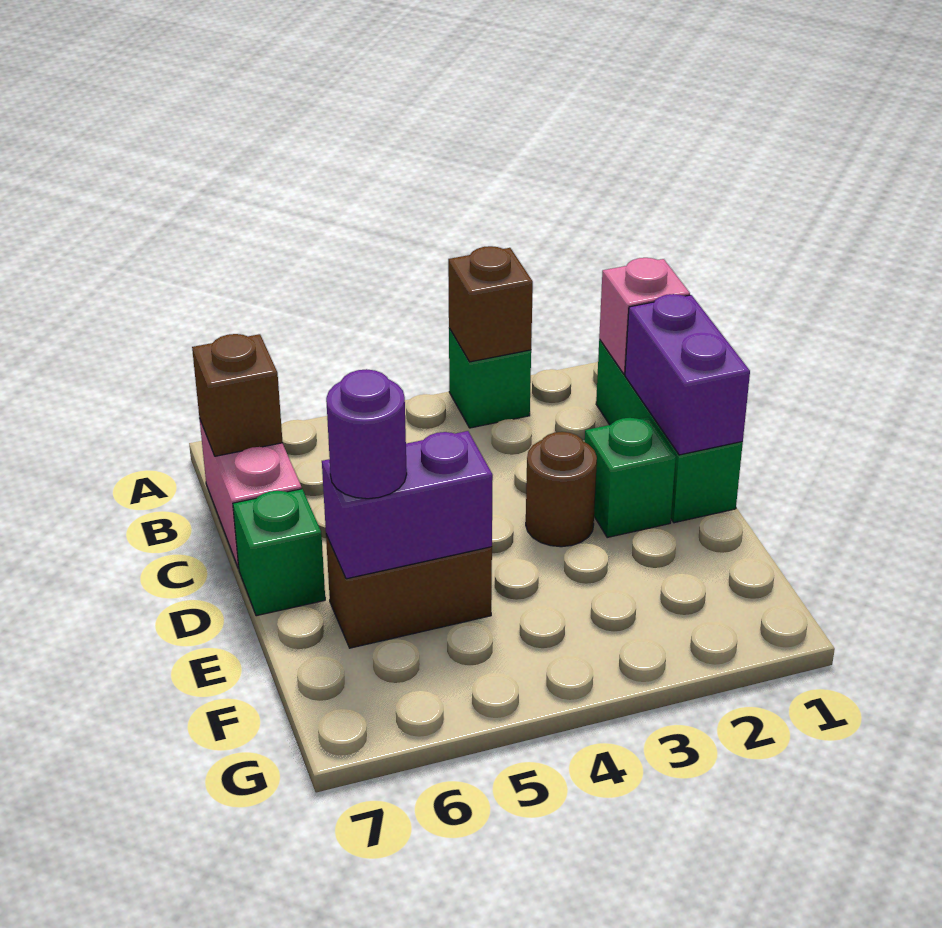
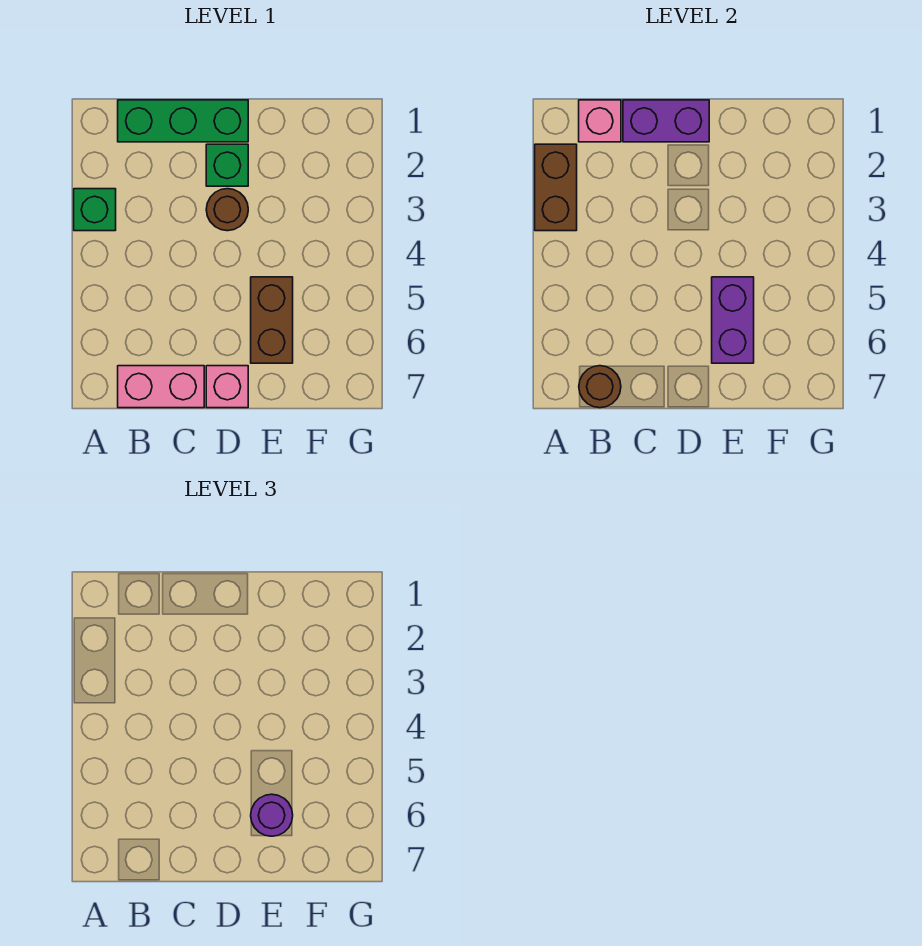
brown 1x1 brick [448,246,533,362] -> brown 1x2 brick [535,144,577,231]
brown 1x1 brick [192,334,283,456] -> brown 1x1 round brick [579,366,621,408]
green 1x1 brick [233,489,325,616] -> pink 1x1 brick [206,366,248,408]

